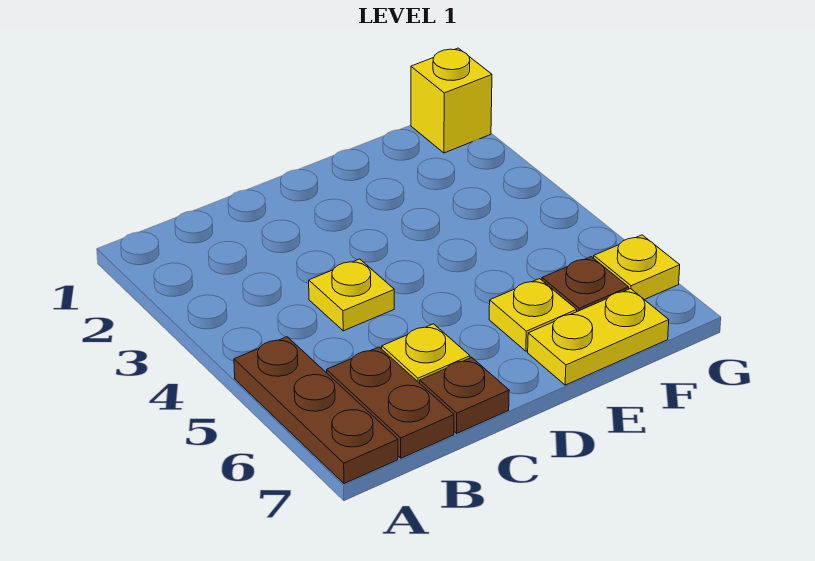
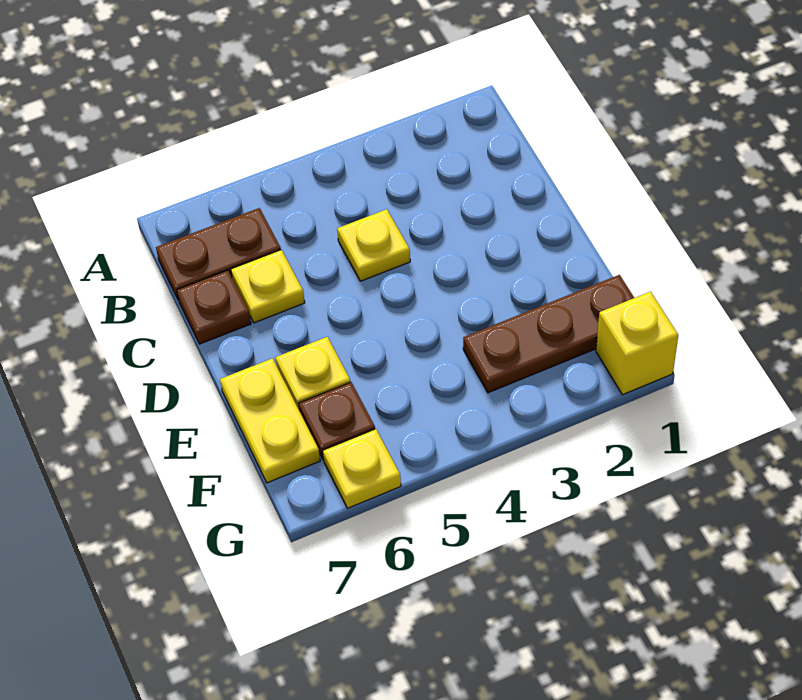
brown 1x3 plate [234,337,398,484] -> brown 1x3 plate moved to [463,275,634,393]

